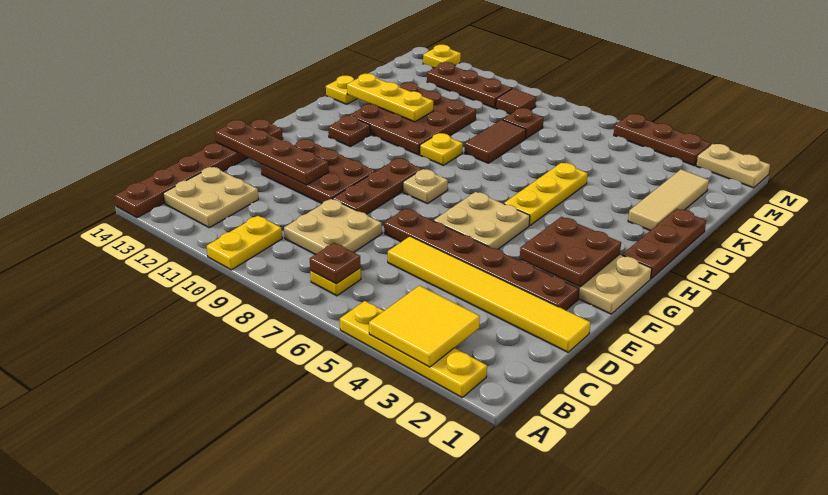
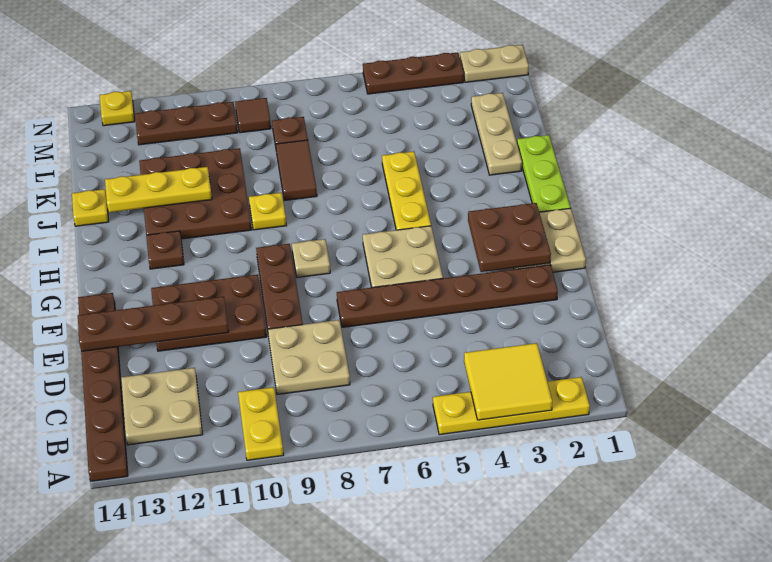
yellow 1x1 plate [310,268,361,296] -> none
brown 1x1 plate [310,243,361,284] -> none
yellow 1x6 tile [388,236,590,352] -> none
brown 1x3 plate [622,209,706,279] -> lime 1x3 plate [517,135,571,212]
tan 1x3 tile [628,169,709,231] -> tan 1x3 plate [471,93,522,175]

